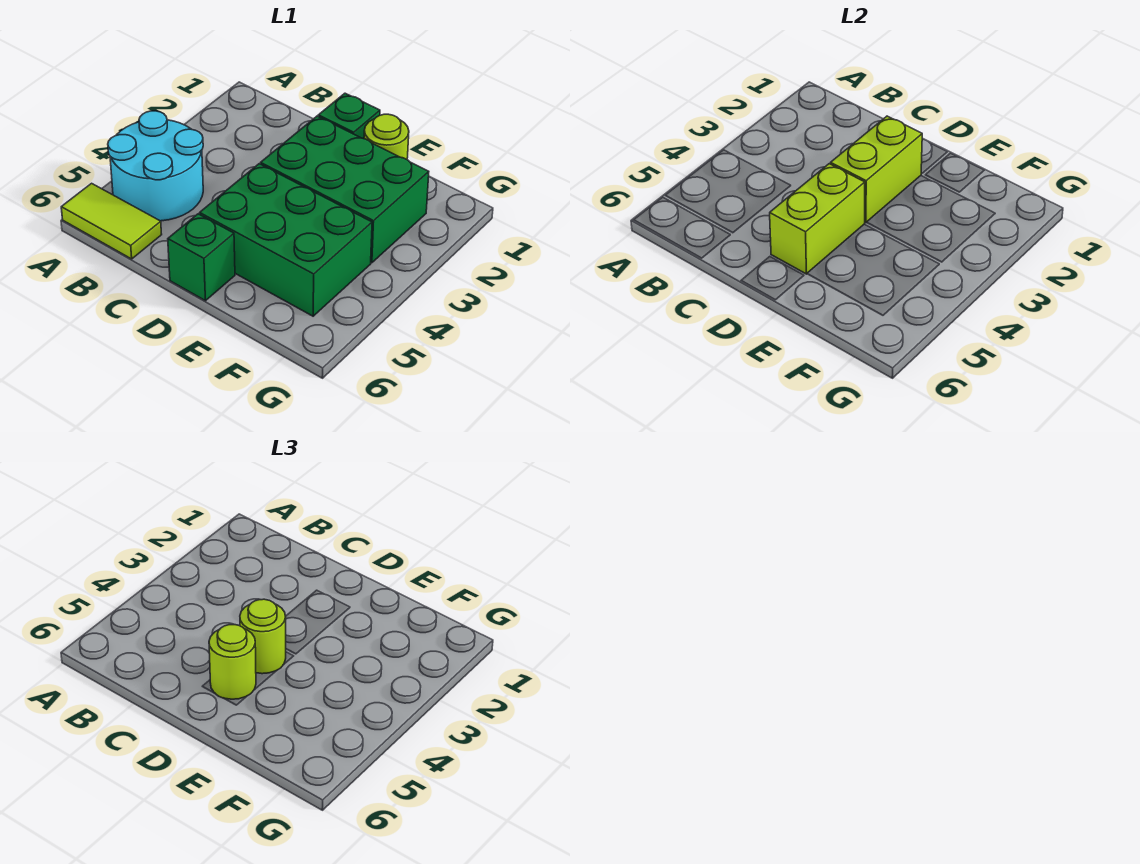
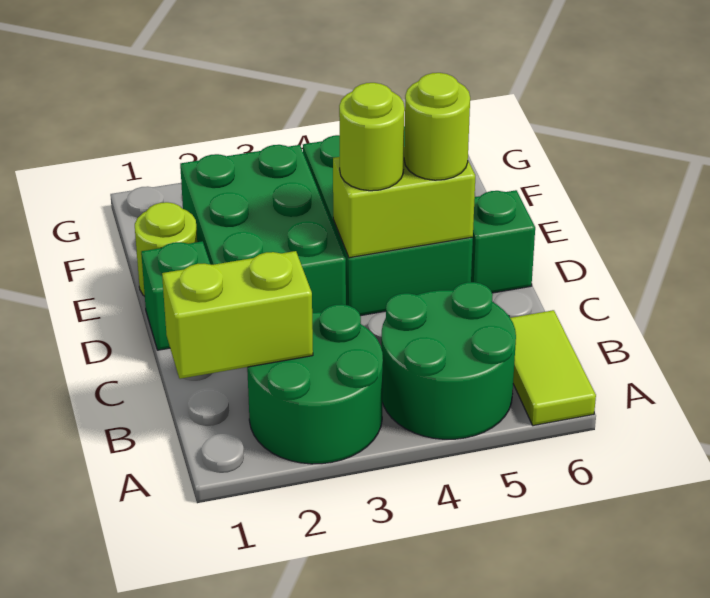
none -> green 2x2 round brick [247,305,383,464]
cyan 2x2 round brick [108,111,203,221] -> green 2x2 round brick [381,282,516,439]
lime 1x2 brick [831,116,922,223] -> lime 1x2 brick moved to [162,251,313,379]

